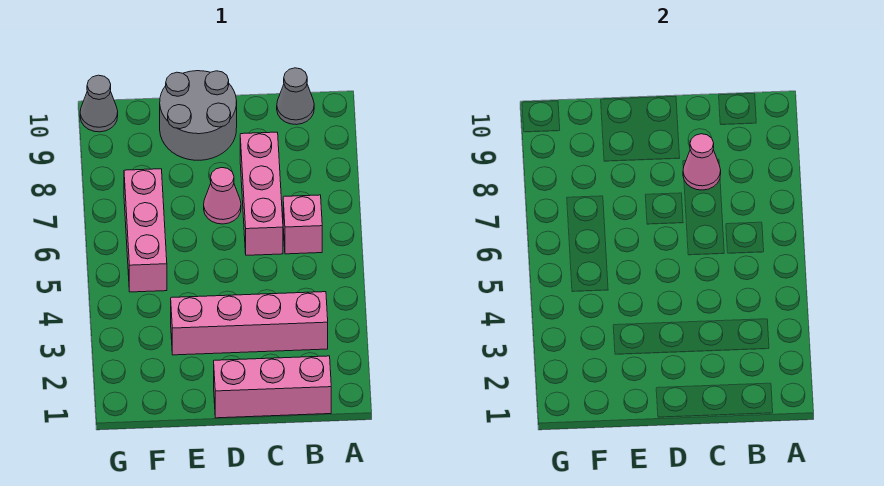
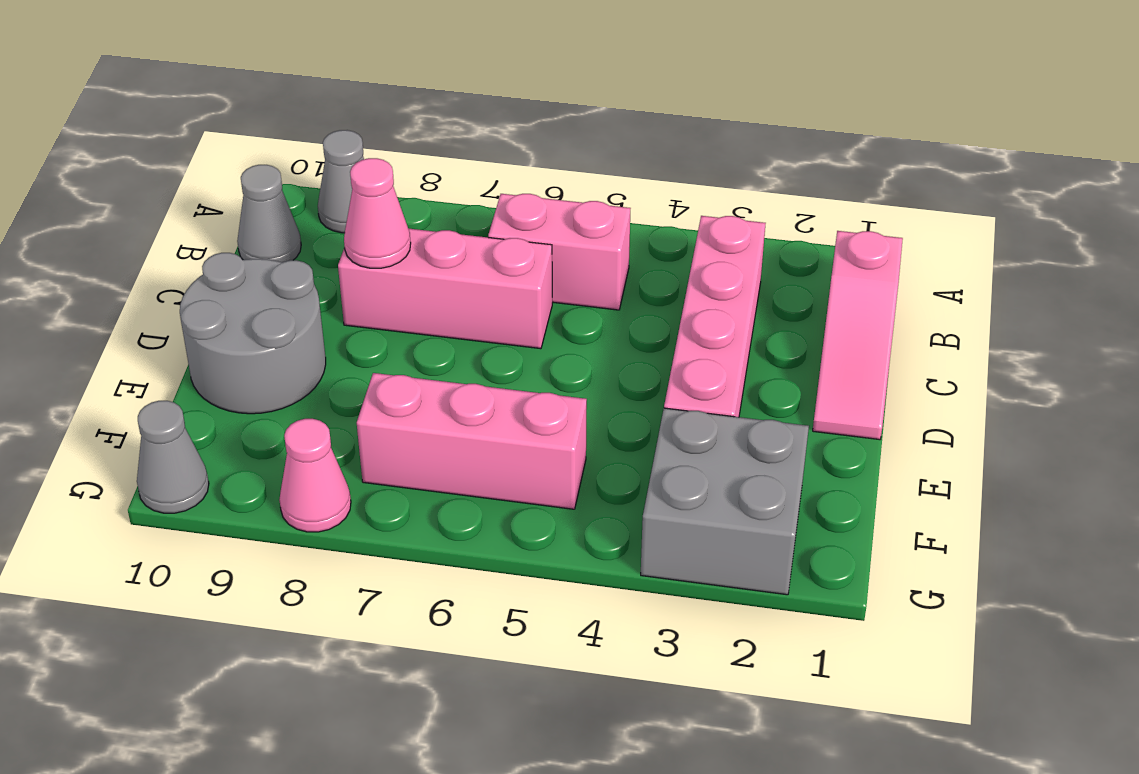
none -> grey 1x1 cone [318,130,364,233]
pink 1x3 brick [214,356,331,418] -> pink 1x3 slope [813,231,903,440]
pink 1x1 brick [283,195,322,254] -> pink 1x2 brick [488,194,631,310]
pink 1x1 cone [204,168,241,224] -> pink 1x1 cone moved to [279,419,351,532]
none -> grey 2x2 brick [641,408,809,595]

